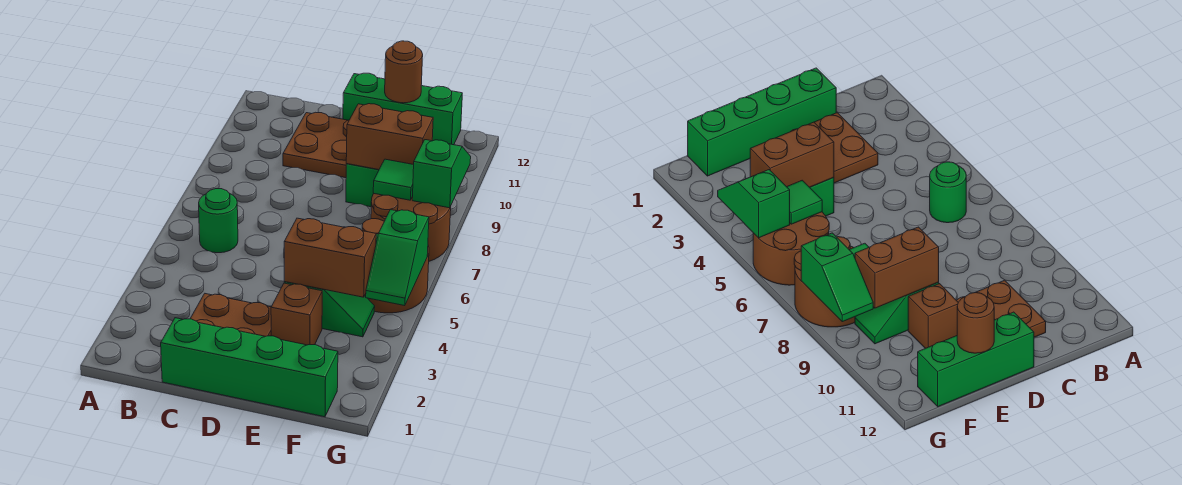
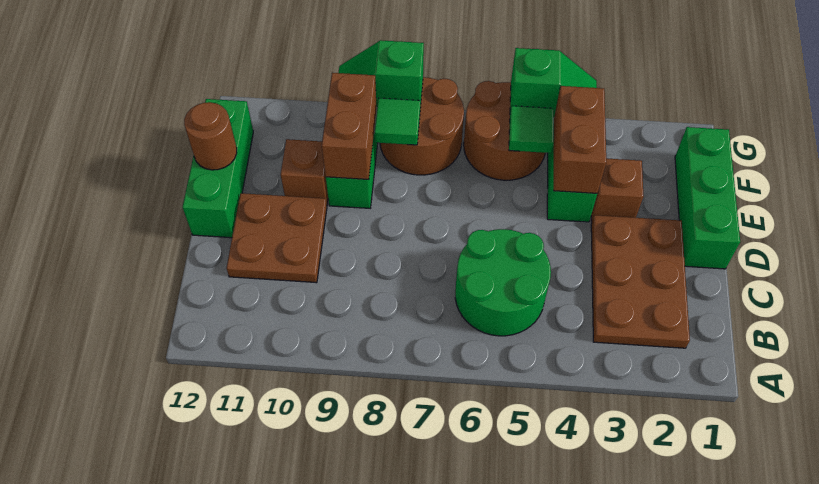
green 1x1 round brick [199,189,238,253] -> green 2x2 round brick [455,229,551,336]
green 1x4 brick [161,318,338,417] -> green 1x3 brick [675,127,740,269]
brown 2x2 plate [190,294,271,336] -> brown 2x3 plate [591,215,690,348]

